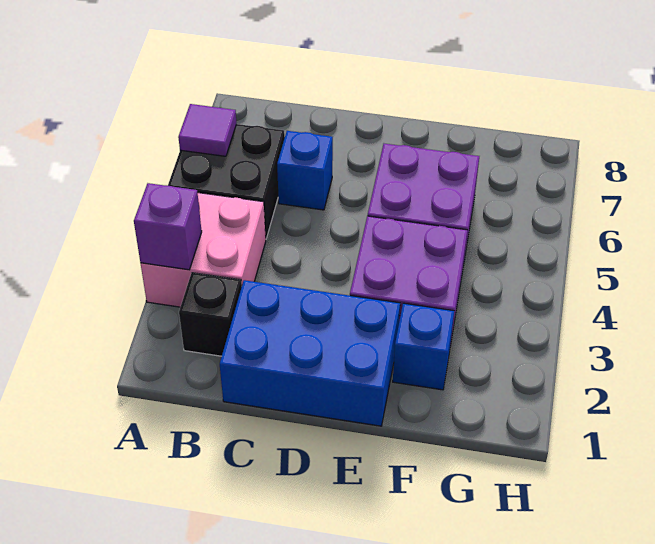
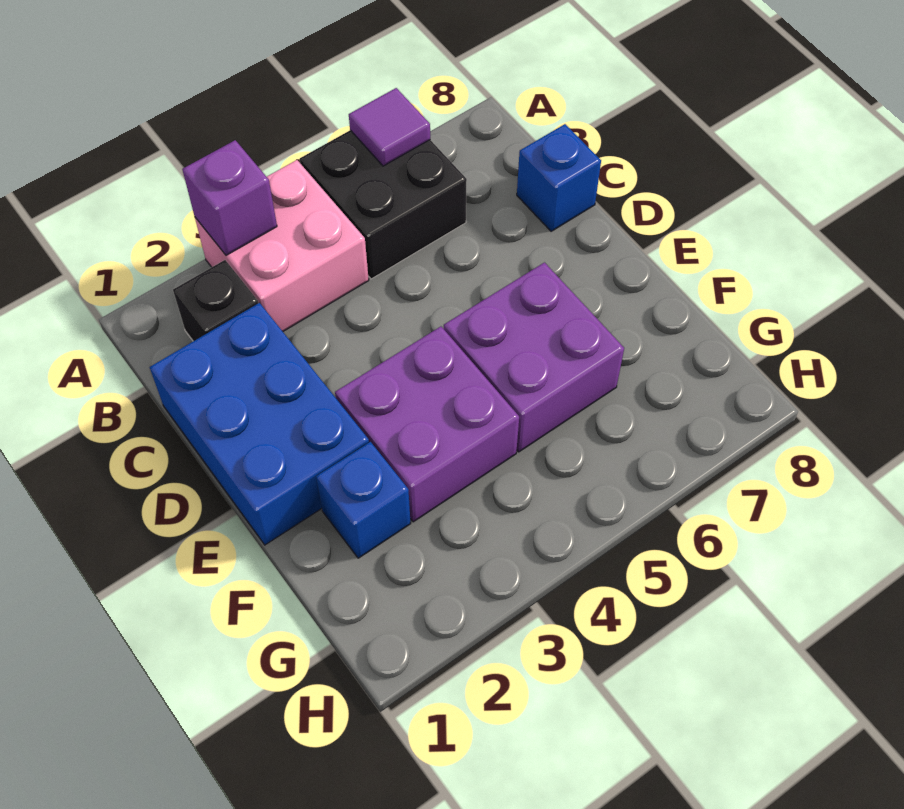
blue 1x1 brick [277,131,333,210] -> blue 1x1 brick moved to [517,124,601,231]

